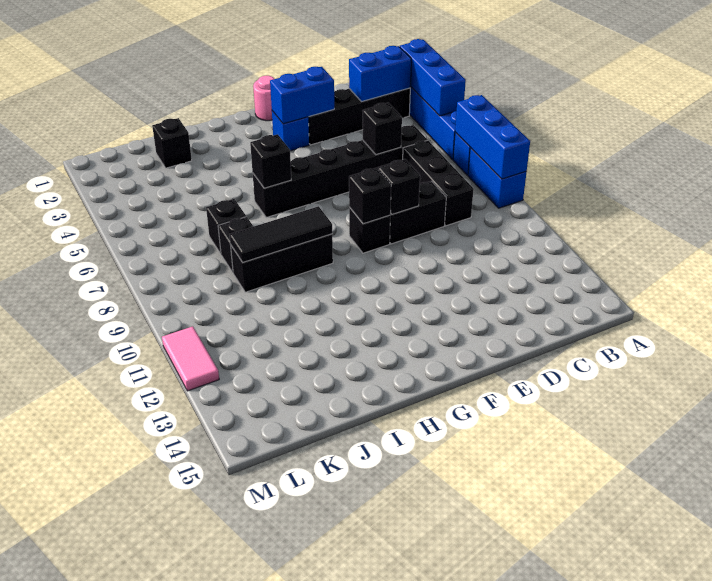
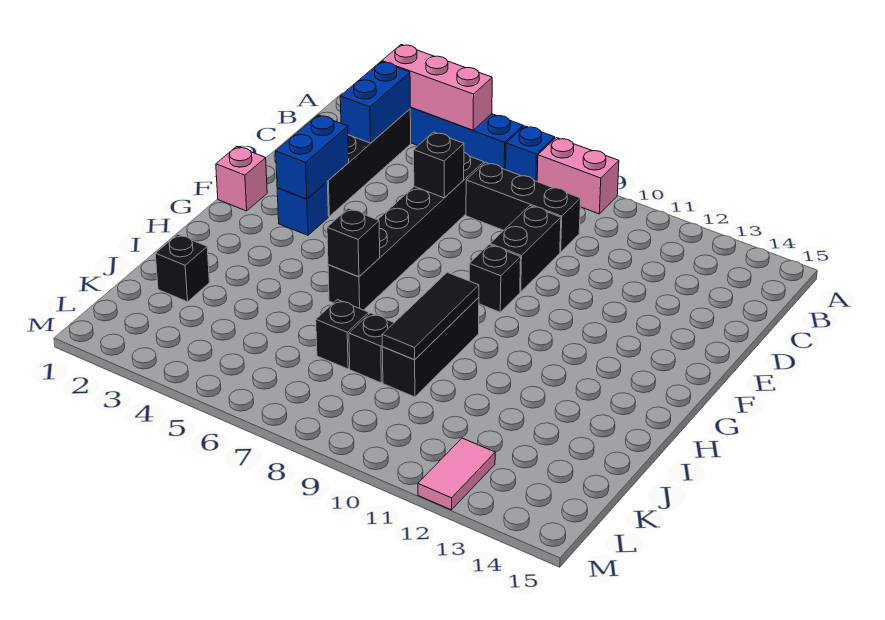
blue 1x3 brick [400,39,466,116] -> pink 1x3 brick [382,44,492,130]
blue 1x3 brick [455,95,530,179] -> none
blue 1x2 brick [468,148,527,208] -> pink 1x2 brick [537,138,619,214]
black 1x1 brick [378,159,420,214] -> none
pink 1x1 round brick [253,76,274,121] -> pink 1x1 brick [216,147,267,211]
black 1x1 brick [349,168,391,224] -> none
pink 1x2 tile [162,326,219,391] -> pink 1x2 tile turned to [418,438,495,510]

